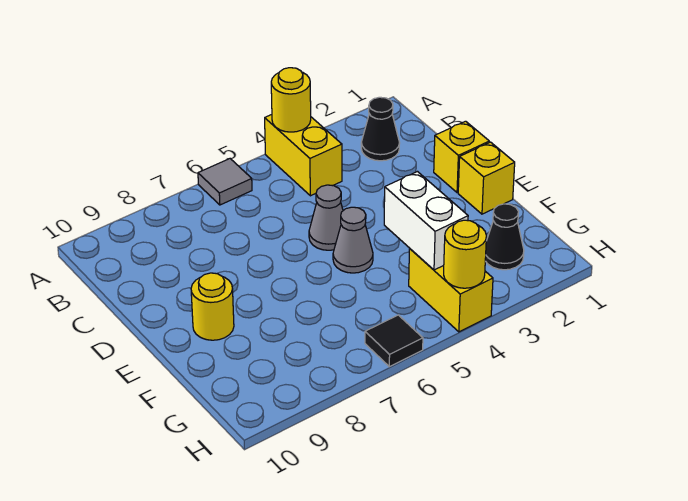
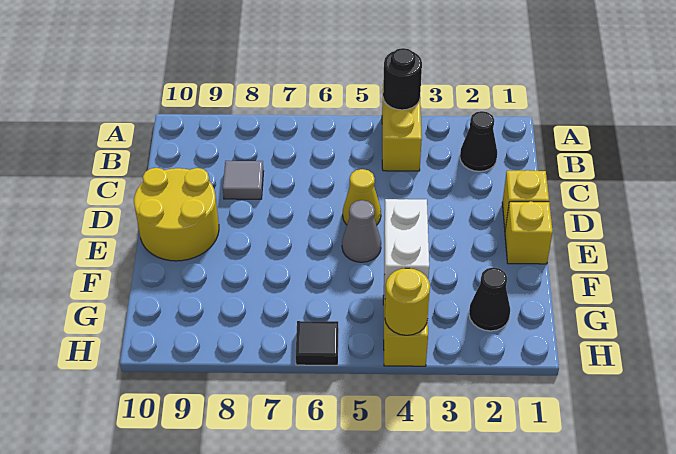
yellow 1x1 round brick [271,68,311,132] -> black 1x1 round brick [383,48,422,110]
grey 1x1 tile [198,159,252,205] -> grey 1x1 tile moved to [223,161,264,199]
grey 1x1 cone [309,185,343,250] -> yellow 1x1 cone [343,169,381,225]
yellow 1x1 round brick [191,273,234,340] -> yellow 2x2 round brick [134,168,219,261]

